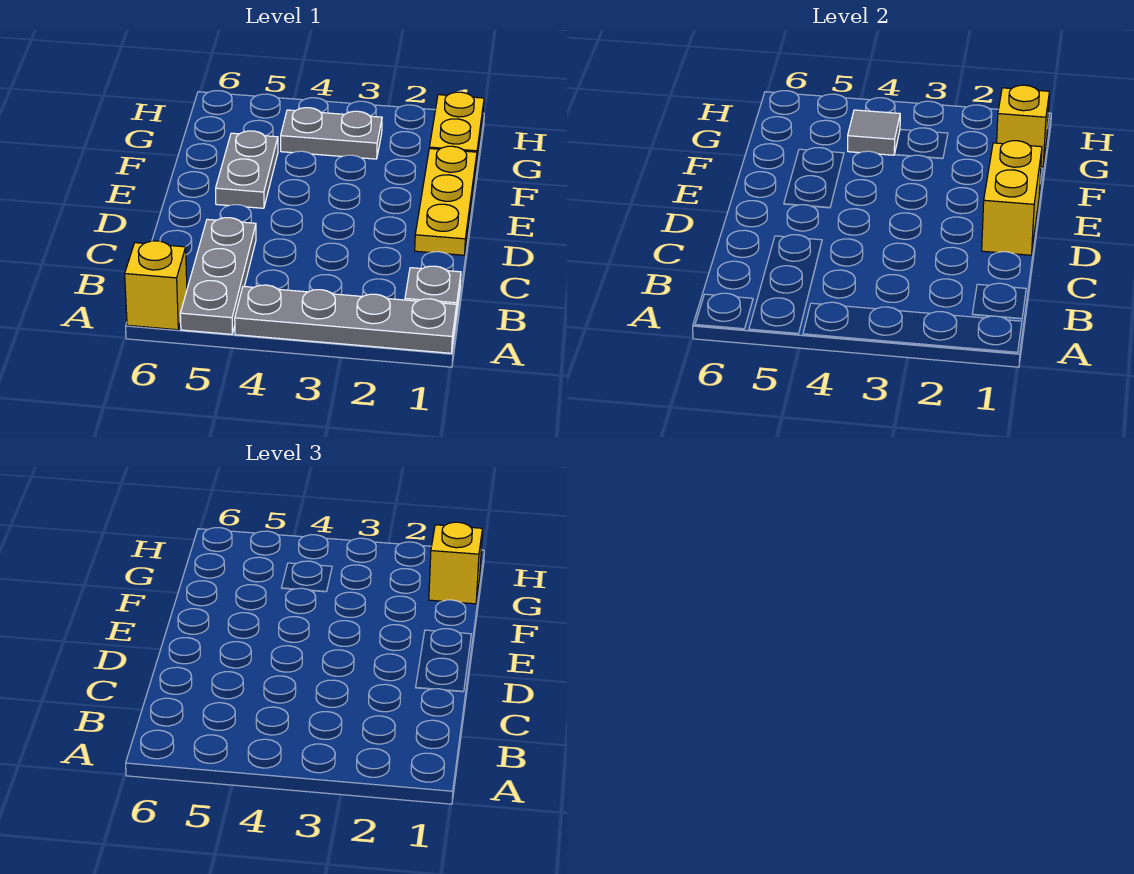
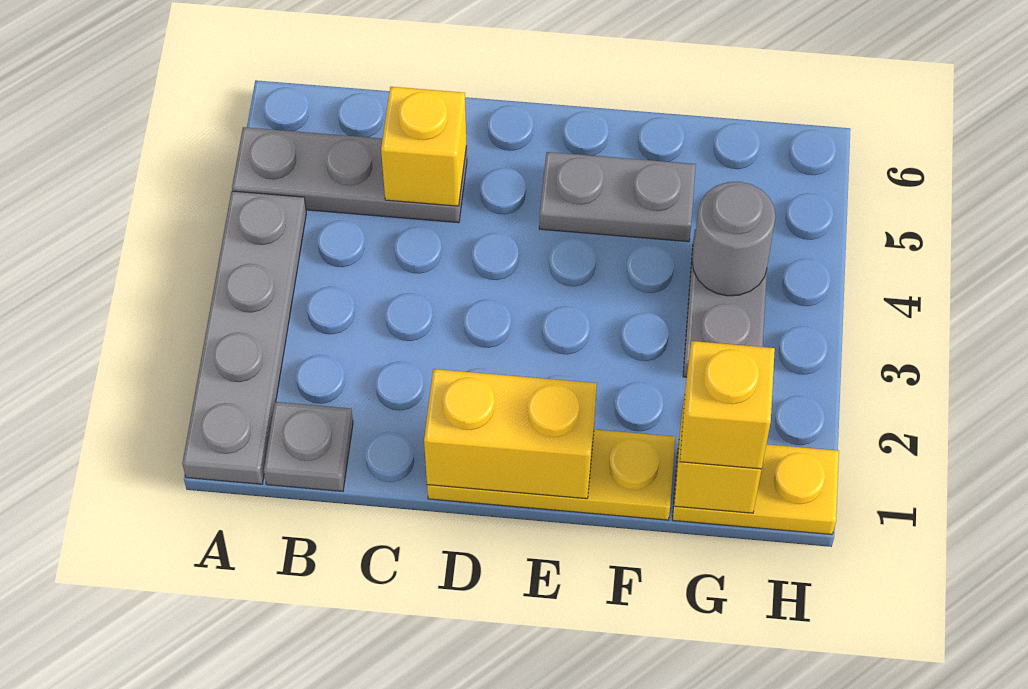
yellow 1x1 brick [125,241,187,330] -> yellow 1x1 brick moved to [381,87,466,206]
grey 1x1 tile [848,110,900,155] -> grey 1x1 round brick [692,182,776,296]

